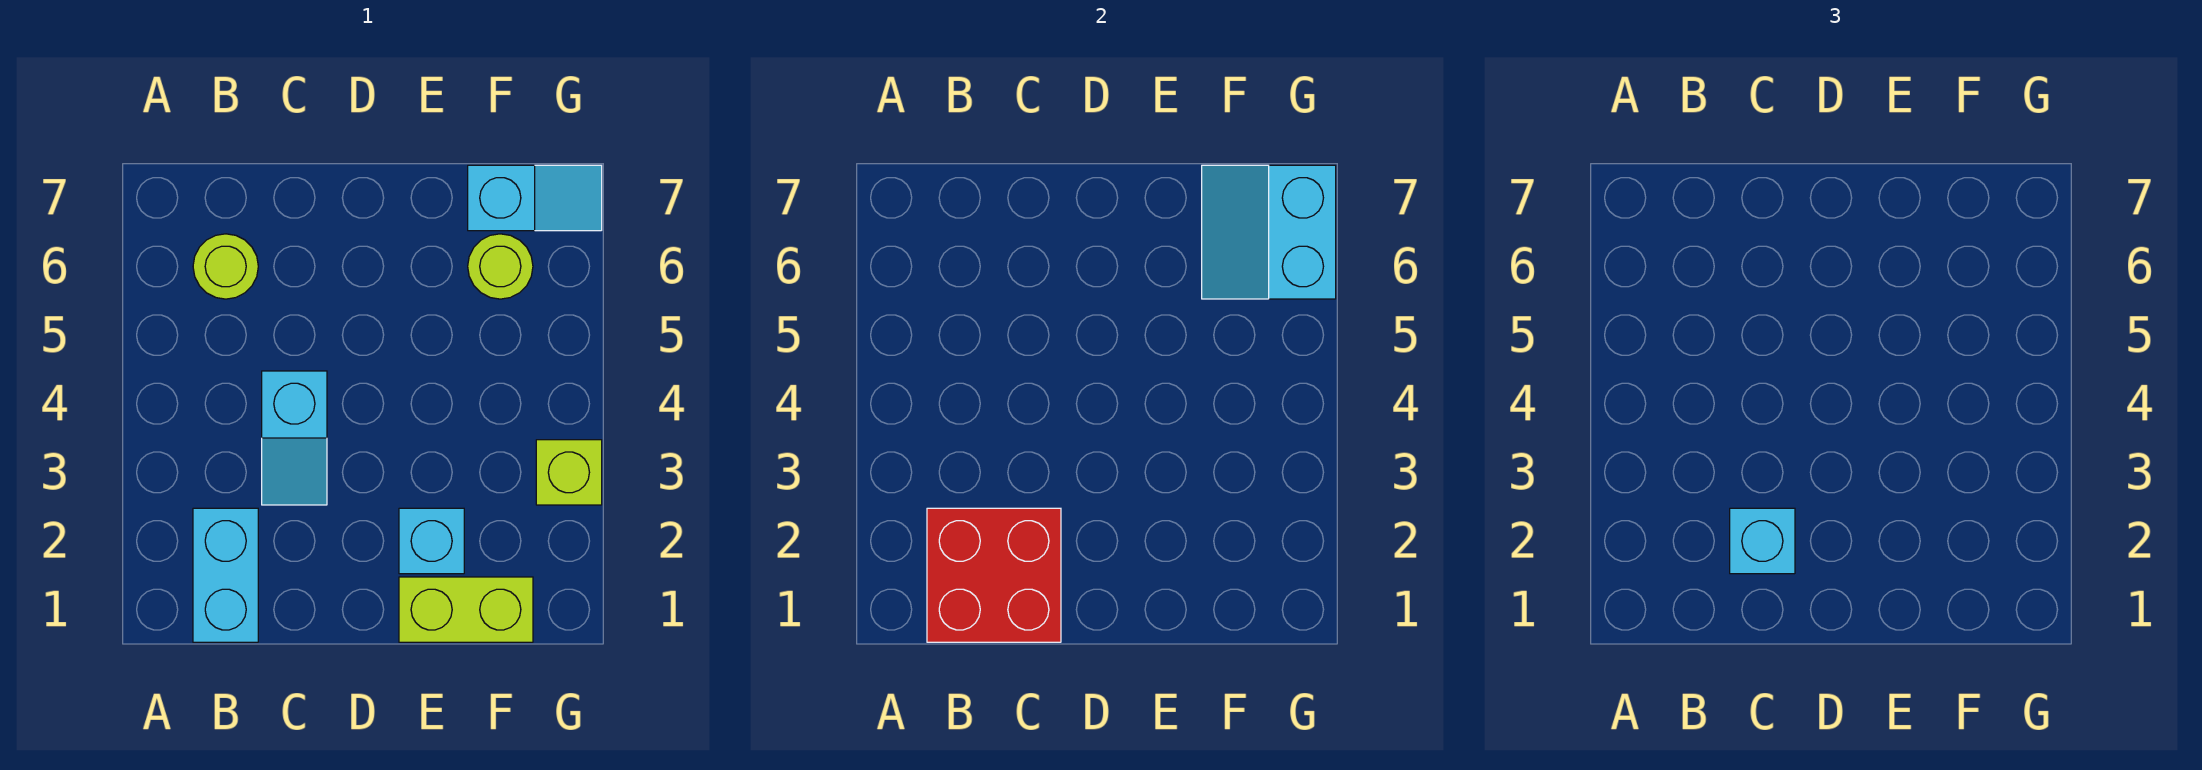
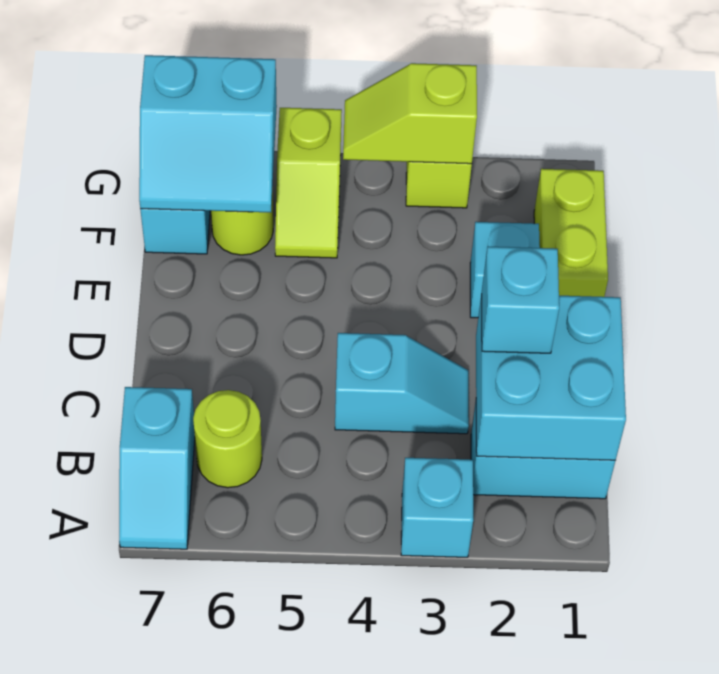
none -> cyan 1x1 brick [401,458,473,557]
none -> cyan 1x2 slope [119,387,195,549]
red 2x2 brick [927,508,1061,642] -> cyan 2x2 brick [476,294,626,460]
none -> lime 1x2 slope [275,108,342,258]
none -> lime 1x2 slope [343,63,477,164]

